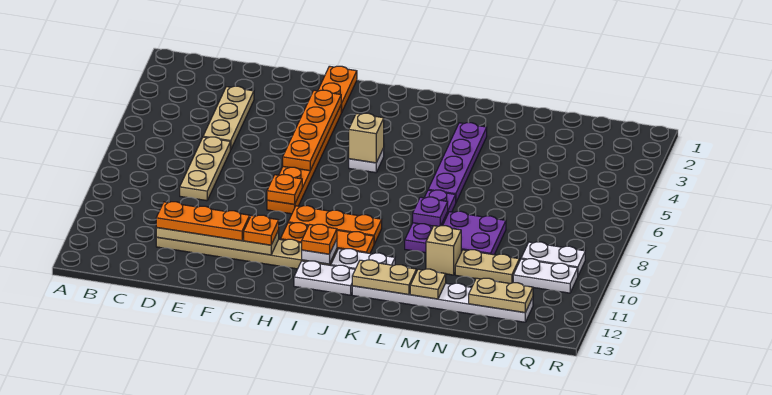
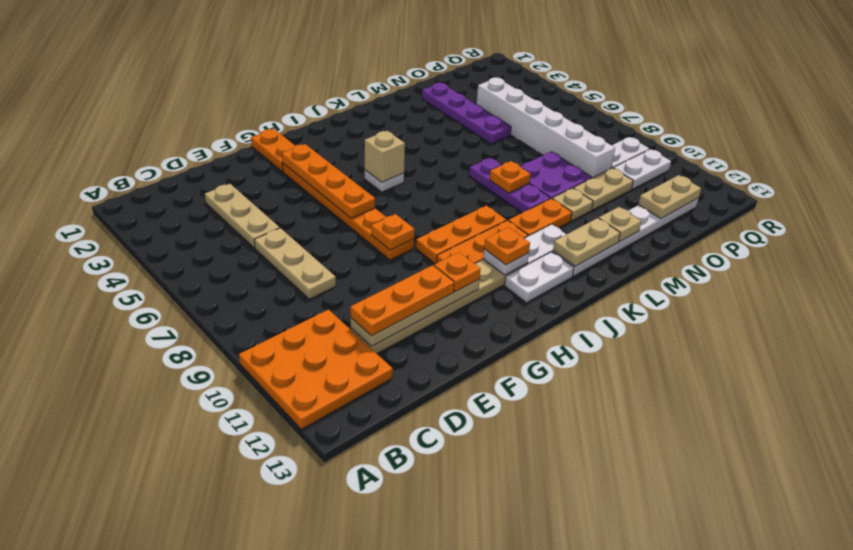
none -> orange 3x3 plate [239,310,393,429]
none -> orange 1x2 plate [508,198,572,236]
purple 1x4 plate [428,123,487,202] -> purple 1x4 plate moved to [422,83,511,144]
purple 1x1 plate [413,197,448,226] -> orange 1x1 plate [490,161,531,193]
tan 1x1 brick [426,226,461,275] -> tan 1x1 plate [552,188,593,221]
none -> white 1x6 brick [477,77,615,178]

